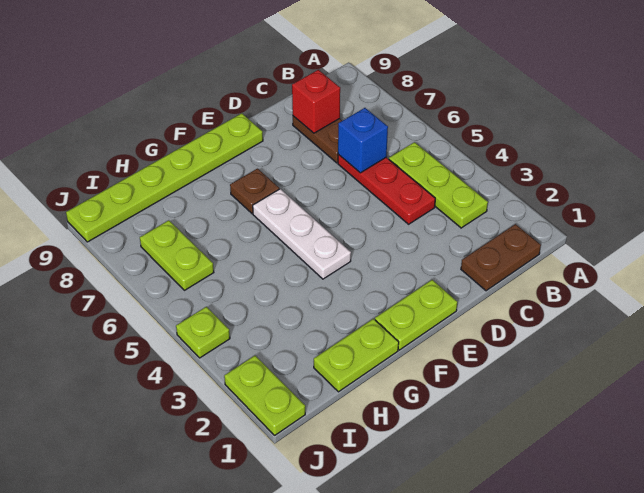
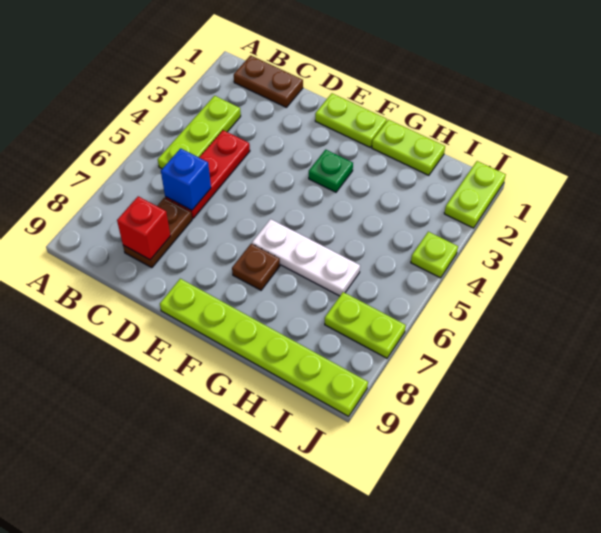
none -> green 1x1 plate [309,150,353,192]
white 1x3 plate [253,189,351,279] -> white 1x3 plate turned to [252,219,360,296]
lime 1x2 plate [140,220,214,290] -> lime 1x2 plate turned to [325,292,406,358]

